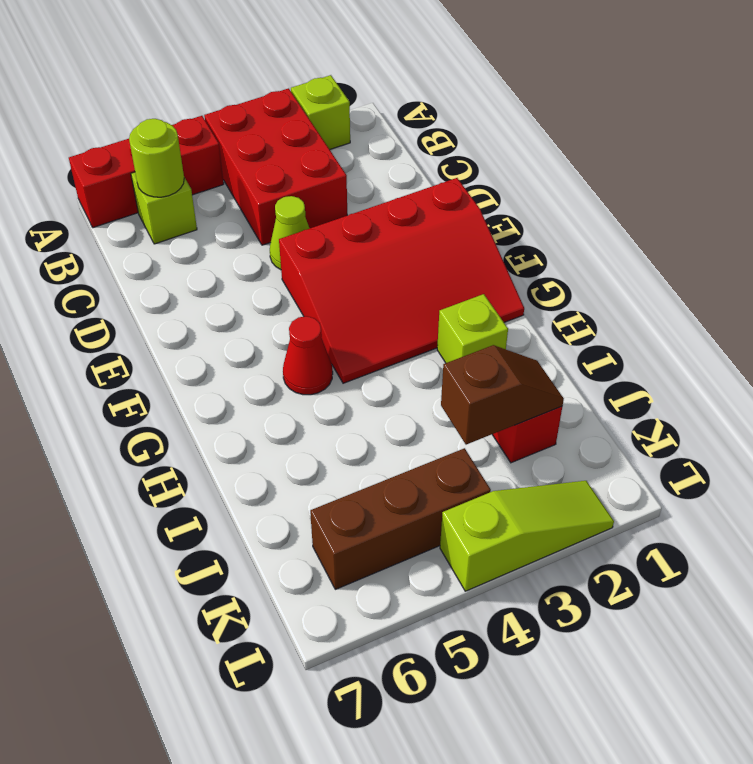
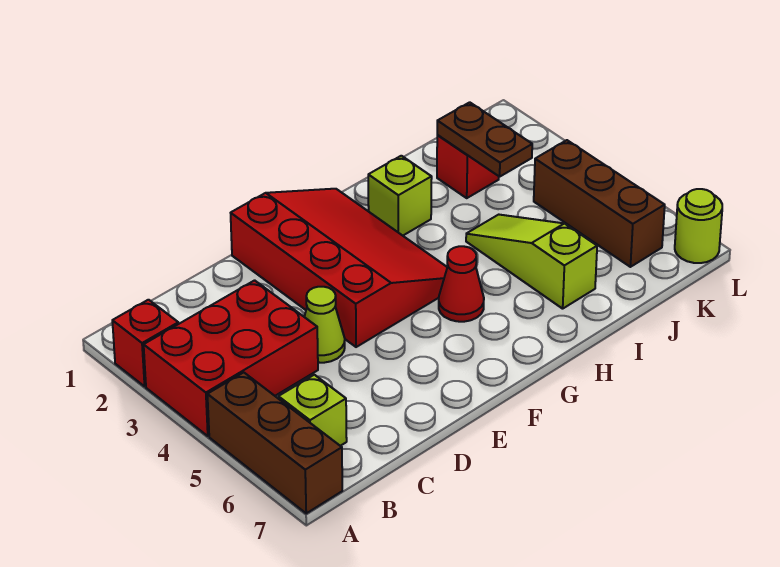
lime 1x1 brick [291,75,350,149] -> red 1x1 brick [112,300,178,386]
red 1x3 brick [69,116,224,228] -> brown 1x3 brick [207,373,342,513]
lime 1x1 round brick [129,119,184,197] -> lime 1x1 round brick moved to [675,189,722,263]
brown 1x2 slope [441,345,564,445] -> brown 1x2 plate [437,102,532,177]
lime 1x3 slope [440,481,614,591] -> lime 1x3 slope moved to [466,215,597,309]

